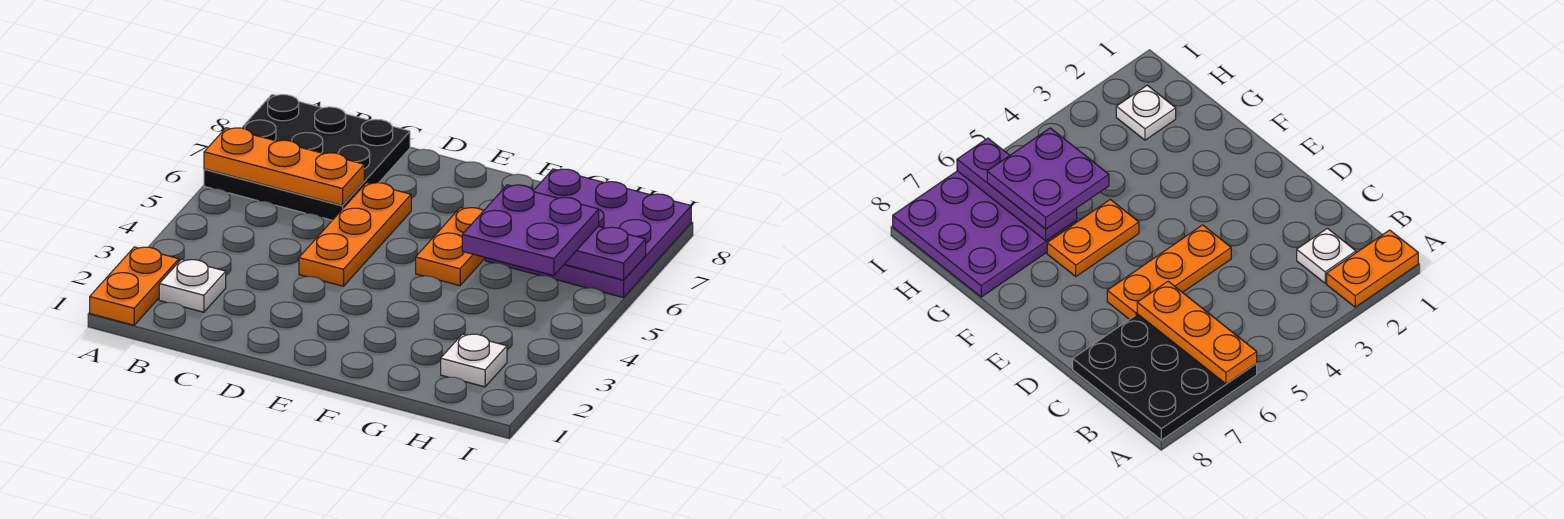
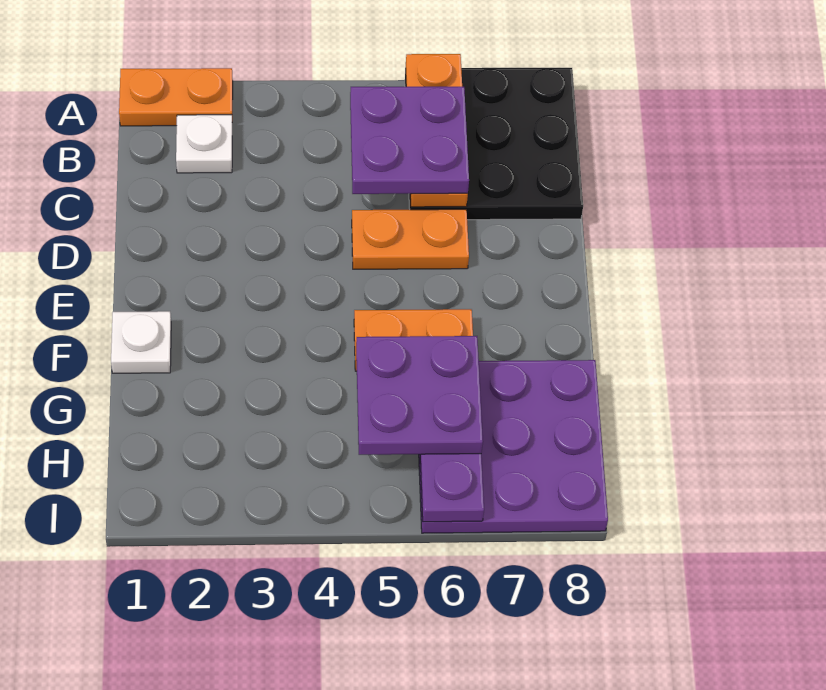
none -> purple 2x2 plate [350,87,469,194]
orange 1x3 plate [299,183,411,286] -> orange 1x2 plate [352,209,469,269]
white 1x1 plate [441,334,507,387] -> white 1x1 plate moved to [111,311,171,373]

